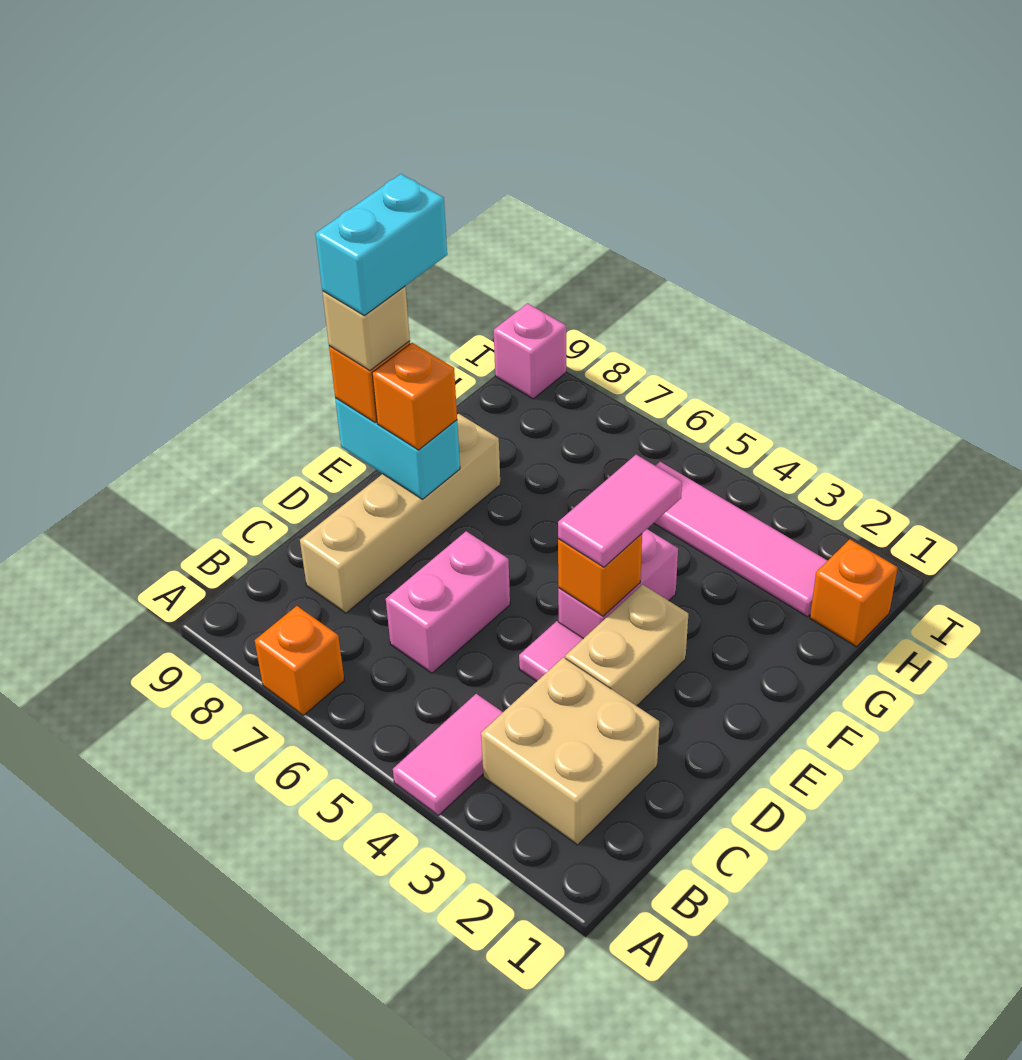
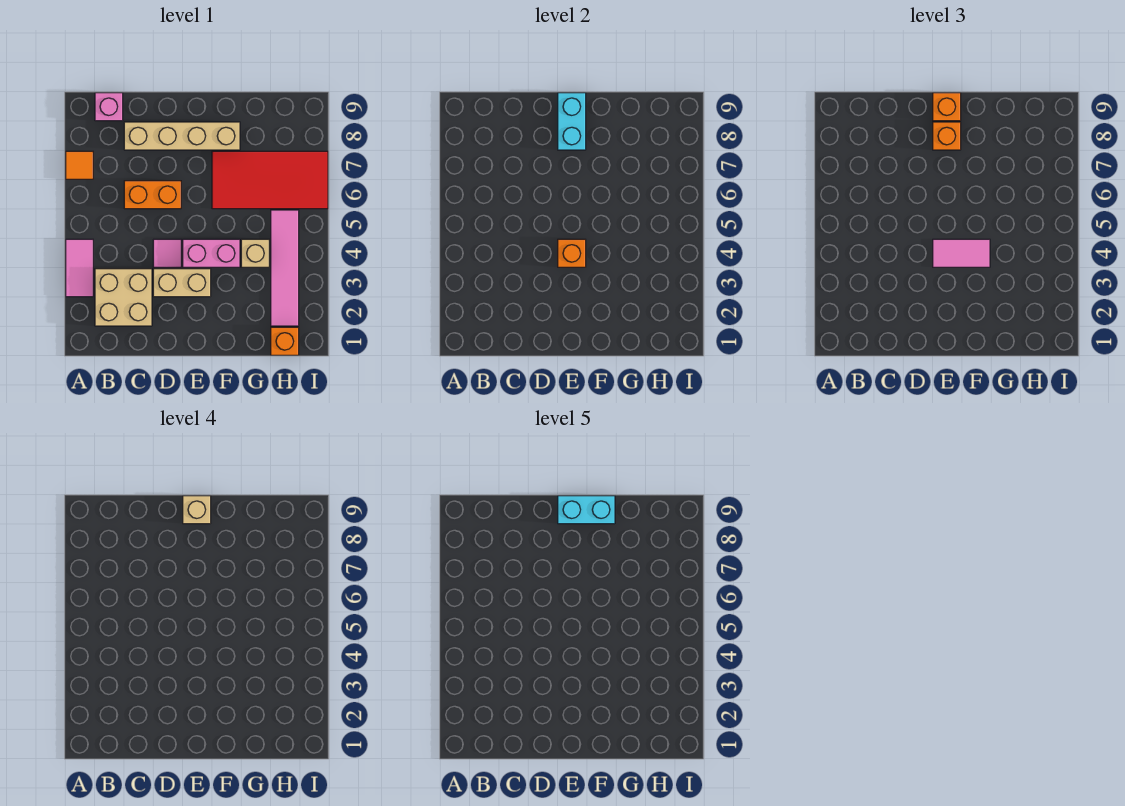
pink 1x2 tile [393,694,503,815] -> pink 1x2 tile turned to [66,239,93,297]
orange 1x1 brick [255,606,344,715] -> orange 1x1 tile [66,151,93,179]
pink 1x2 brick [386,531,510,673] -> orange 1x2 brick [124,181,181,209]
none -> red 2x4 tile [212,151,328,209]
none -> tan 1x1 brick [241,239,269,267]
pink 1x1 brick [494,304,566,399] -> pink 1x1 brick moved to [95,93,123,121]

